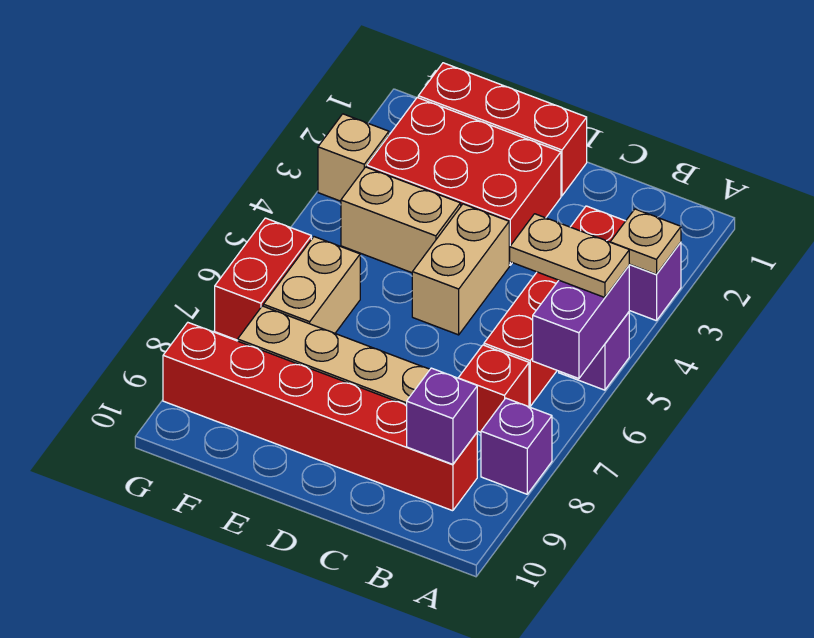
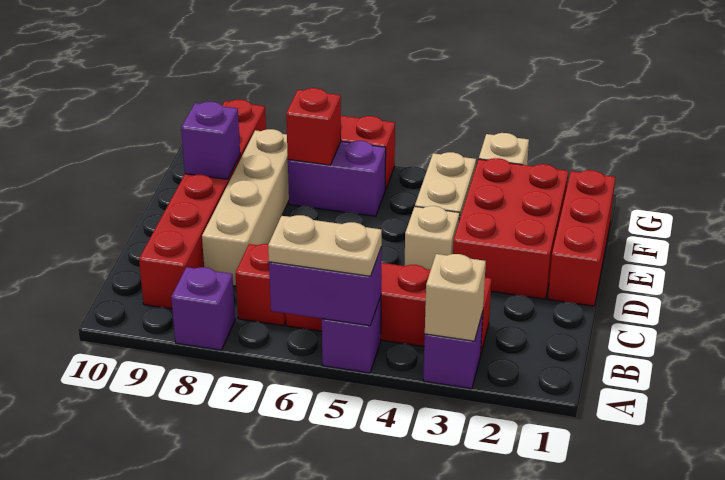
tan 1x1 plate [610,209,681,274] -> tan 1x1 brick [425,254,486,341]
tan 1x2 plate [510,214,629,298] -> tan 1x2 plate turned to [268,215,382,276]
purple 1x1 brick [407,368,477,464] -> purple 1x1 brick moved to [181,102,240,179]
tan 1x2 brick [412,204,509,335] -> tan 1x1 brick [405,206,460,270]
tan 1x2 brick [263,237,360,333] -> purple 1x2 brick [288,141,386,216]
none -> red 1x1 brick [286,88,341,165]

